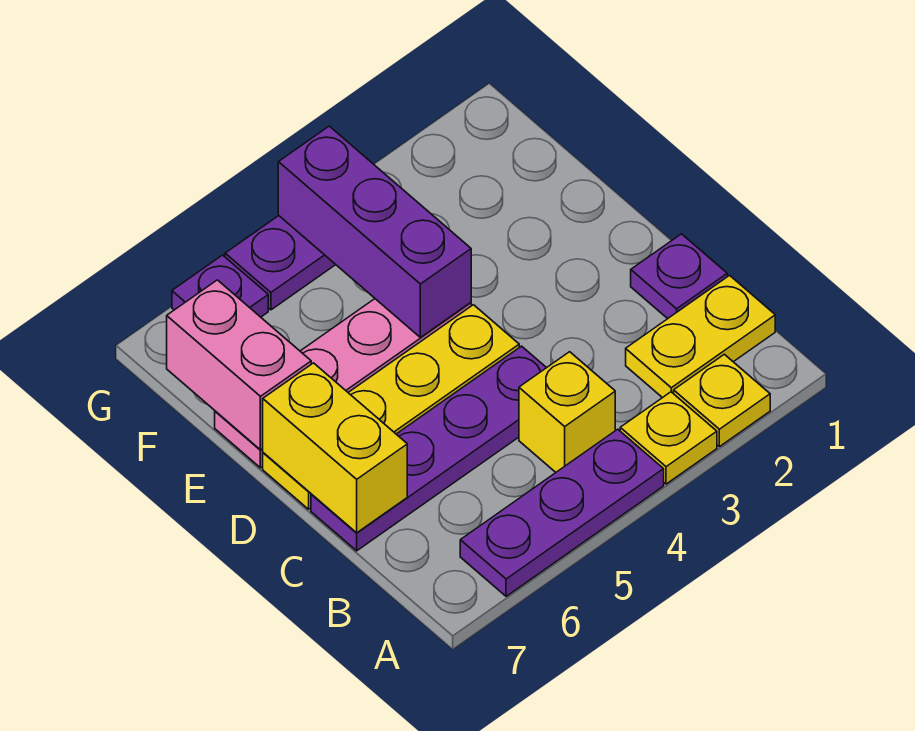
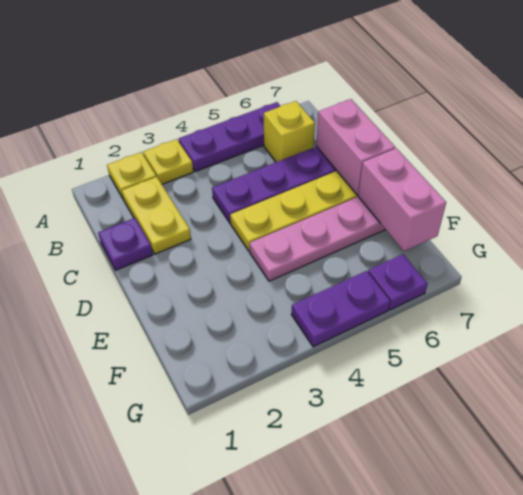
yellow 1x2 plate [626,275,775,398] -> yellow 1x2 plate turned to [122,177,191,254]
yellow 1x1 brick [519,352,615,472] -> yellow 1x1 brick moved to [264,101,315,162]
yellow 1x2 brick [263,363,407,533] -> pink 1x2 brick [316,99,395,195]
purple 1x3 brick [278,126,471,337] -> none

